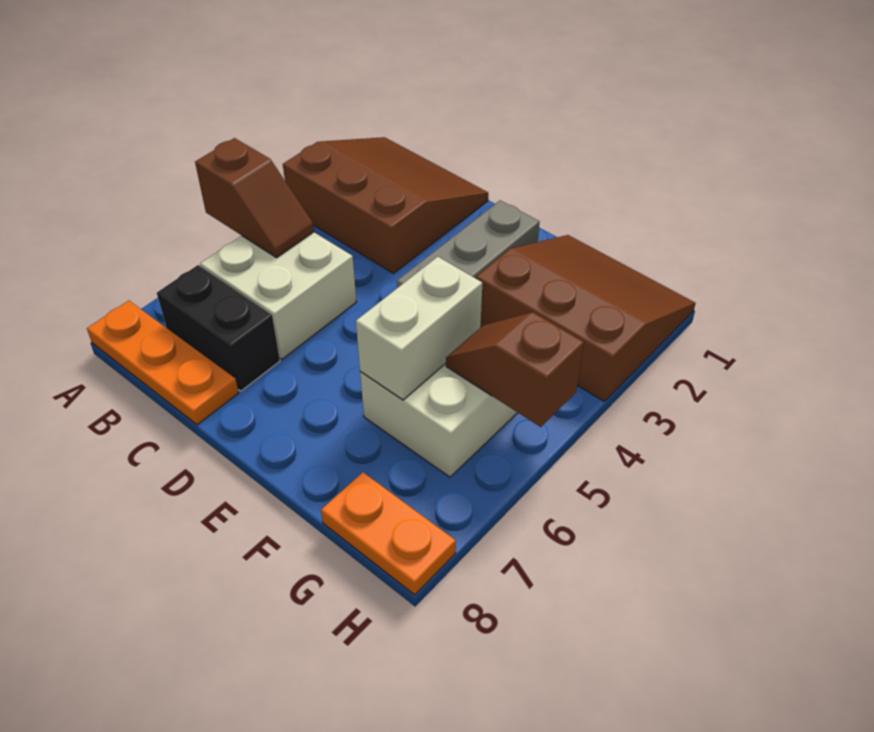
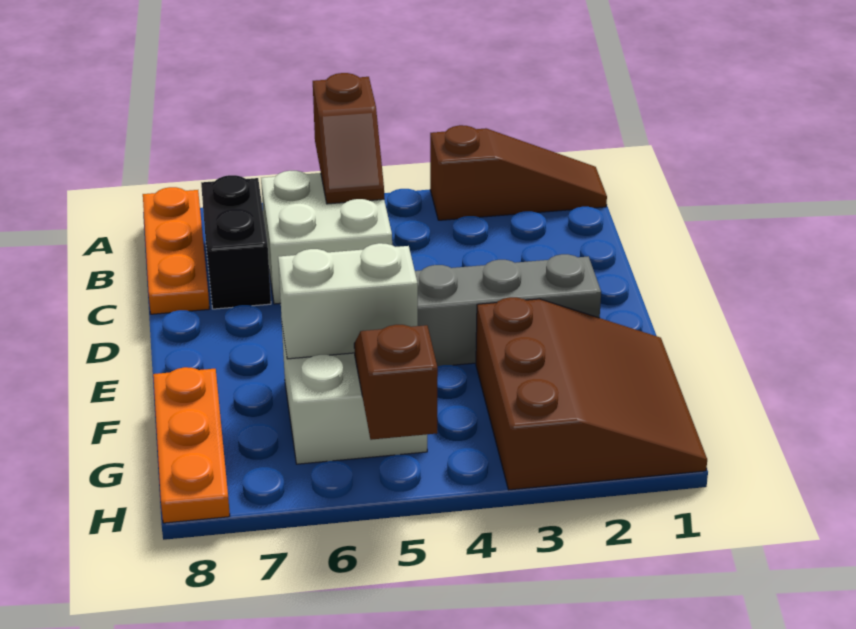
brown 3x3 slope [283,137,488,273] -> brown 1x3 slope [430,125,607,220]
orange 1x2 plate [321,472,456,595] -> orange 1x3 plate [153,367,230,523]

